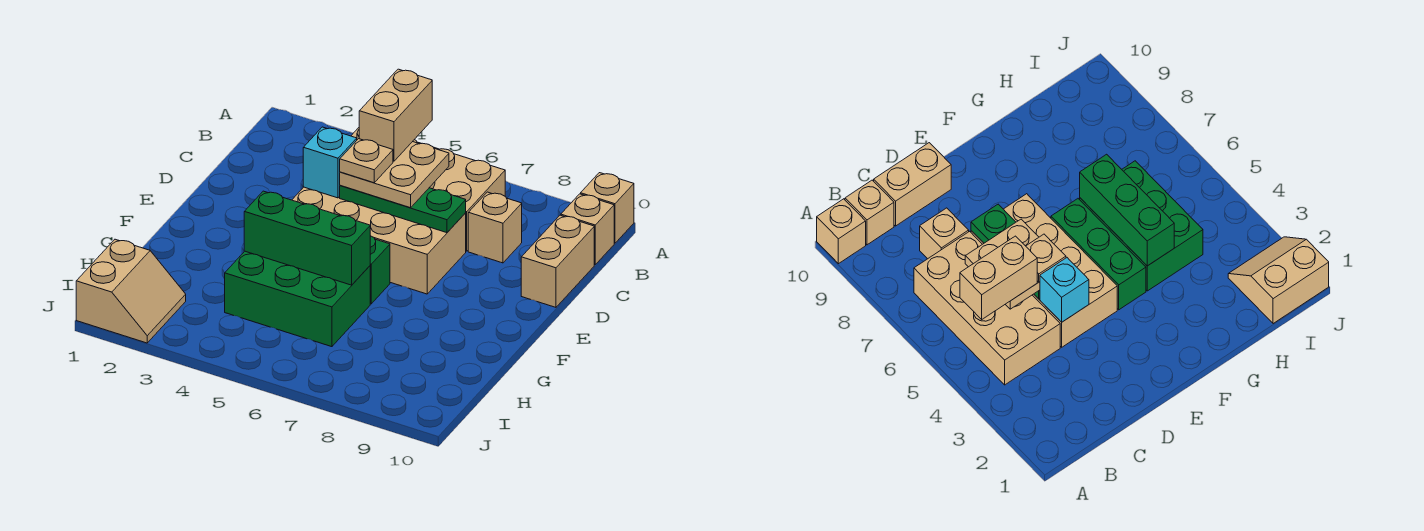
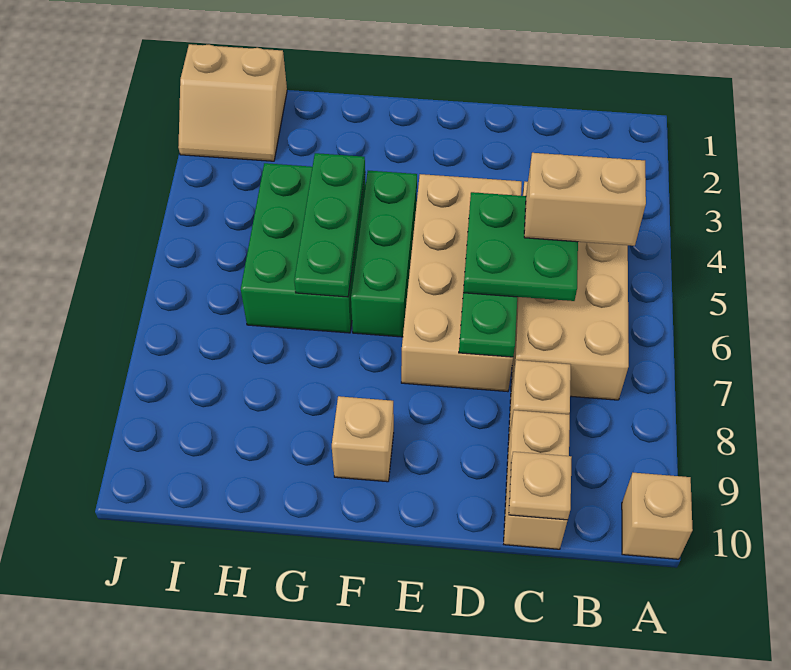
tan 1x1 brick [561,194,614,265] -> tan 1x1 brick moved to [332,396,394,482]
tan 2x2 plate [340,142,449,208] -> green 2x2 plate [463,192,578,301]
tan 1x2 brick [521,215,594,307] -> tan 1x2 brick turned to [504,410,570,549]
cyan 1x1 brick [303,127,357,198] -> none
tan 1x1 plate [340,139,393,183] -> tan 1x1 plate moved to [509,452,572,520]
green 1x3 brick [244,191,370,285] -> green 1x3 plate [294,153,365,297]

